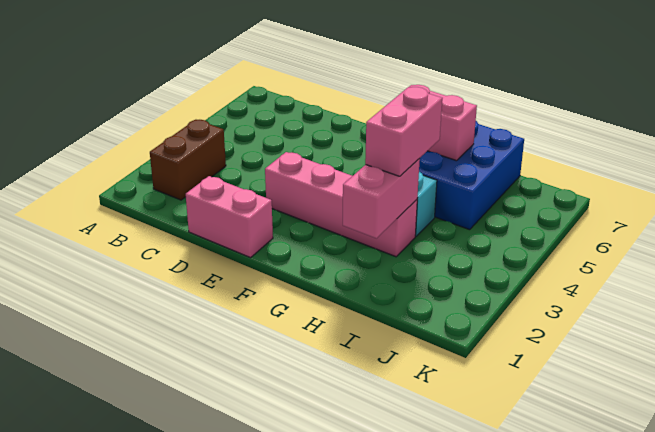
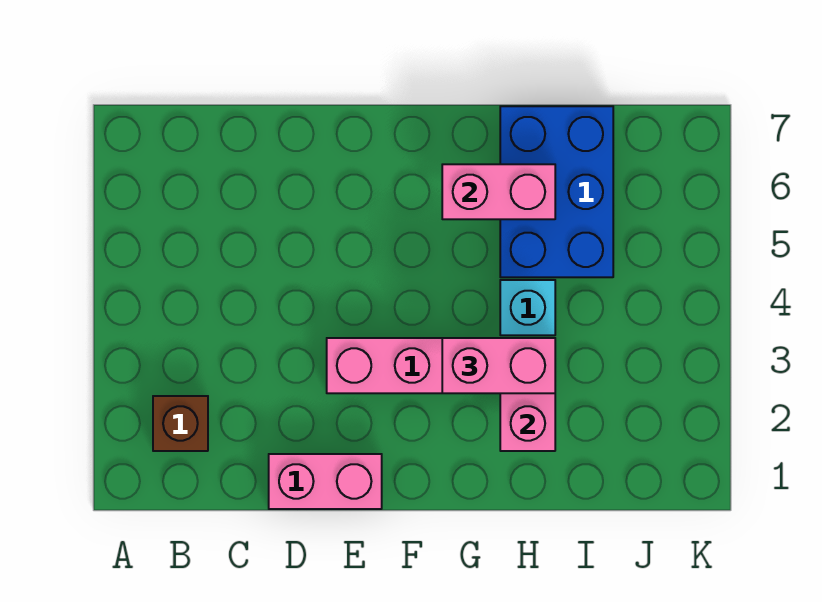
brown 1x2 brick [150,120,226,200] -> brown 1x1 brick [153,396,208,451]
pink 1x2 brick [365,87,442,176] -> pink 1x2 brick turned to [442,338,555,393]

